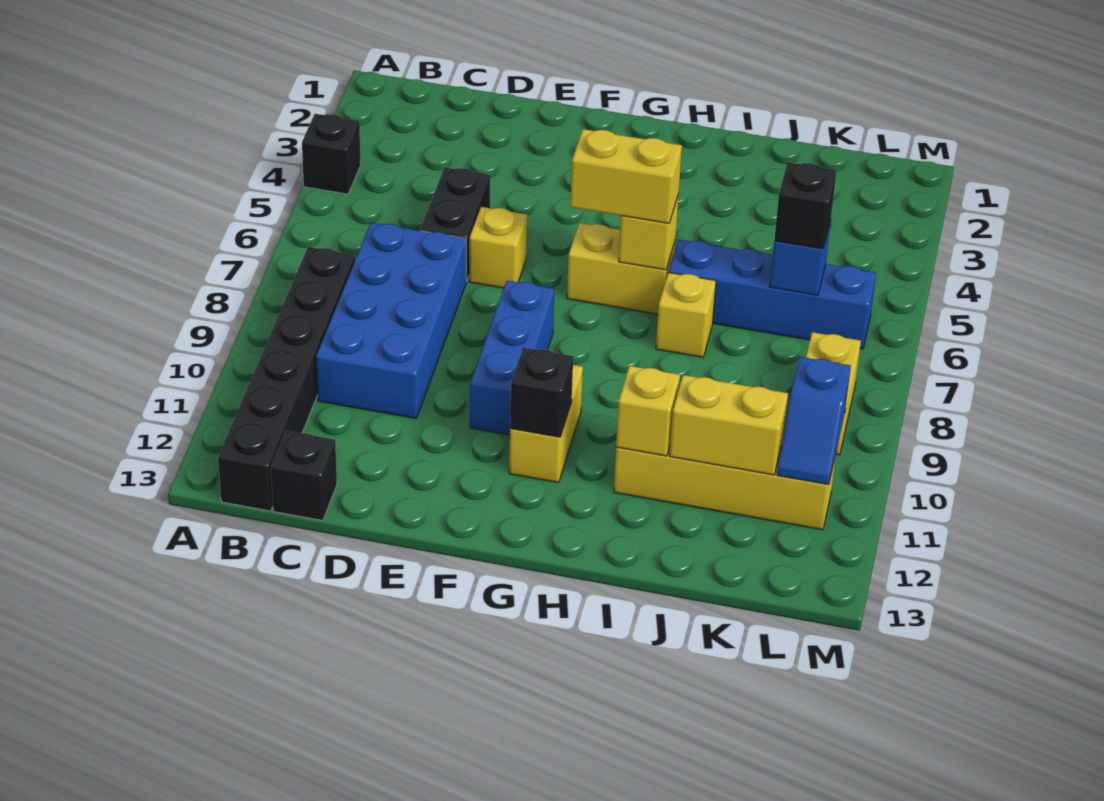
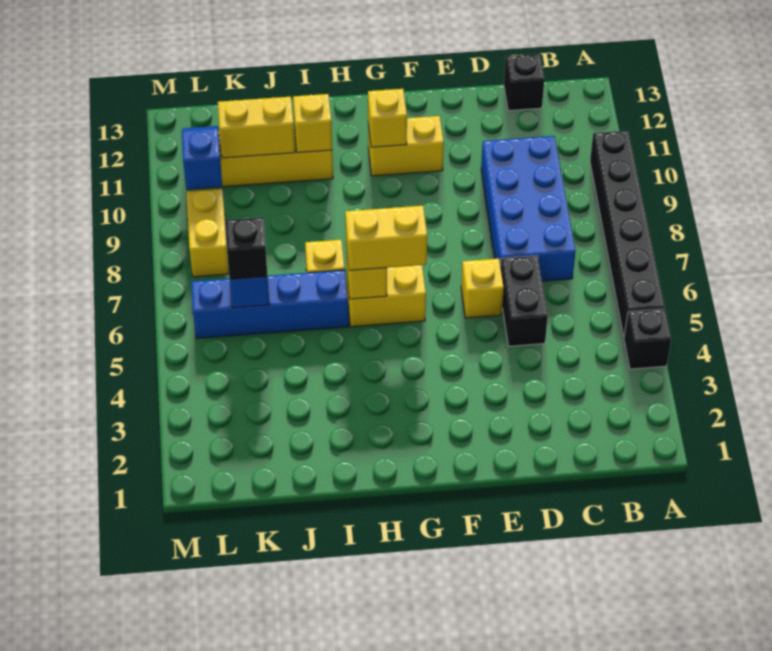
black 1x6 brick [218,247,355,511] -> black 1x6 brick moved to [590,131,665,336]
blue 1x3 brick [470,281,554,435] -> none
yellow 1x2 brick [509,365,583,483] -> yellow 1x2 brick turned to [368,116,444,176]
black 1x1 brick [510,347,573,437] -> yellow 1x1 brick [368,89,407,147]

